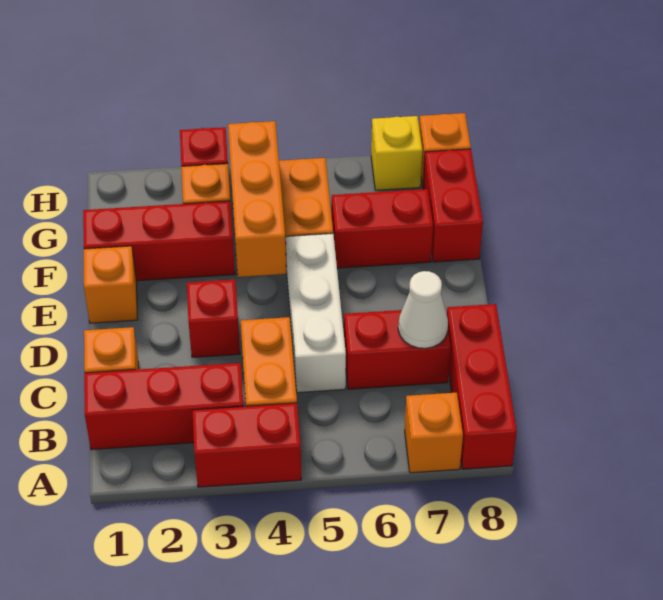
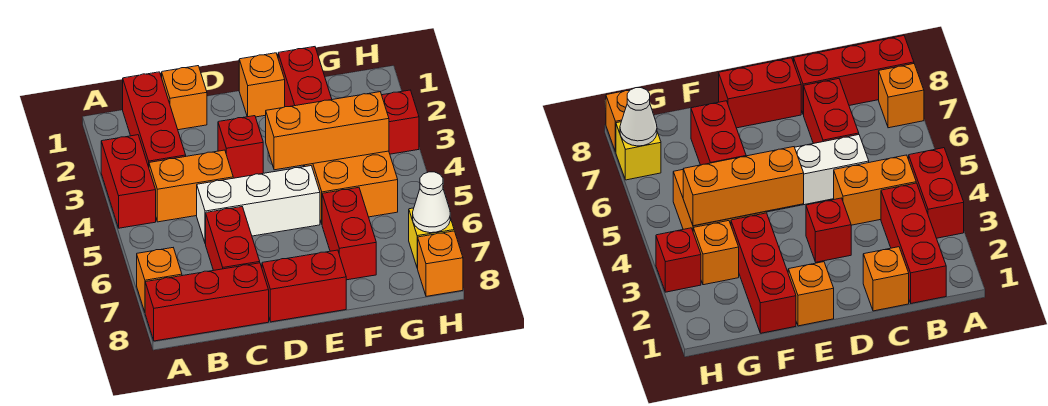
white 1x1 cone [398,271,448,348] -> white 1x1 cone moved to [413,172,450,233]
red 1x2 brick [423,149,483,262] -> red 1x2 brick moved to [262,250,346,322]

